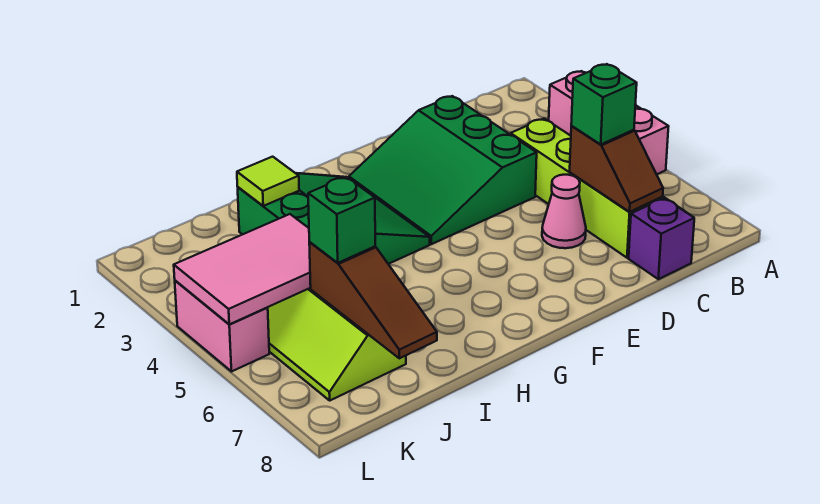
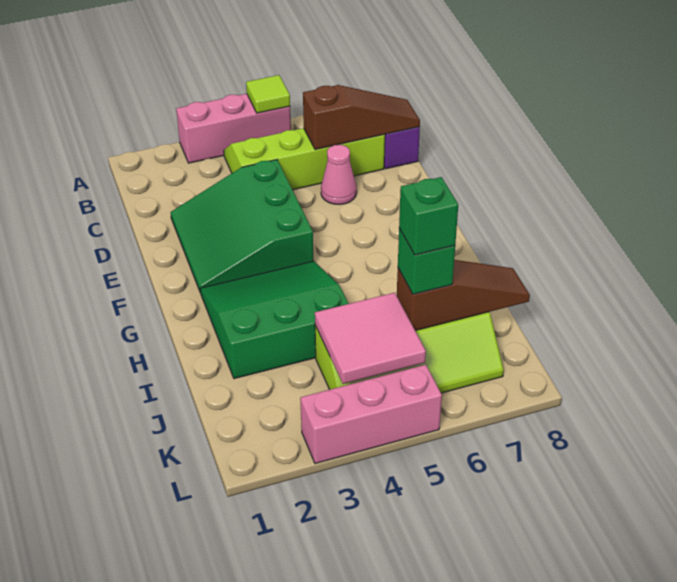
brown 1x2 slope [570,126,663,212] -> brown 1x3 slope [303,85,420,150]
green 1x1 brick [571,64,637,145] -> green 1x1 brick moved to [399,177,458,255]
green 3x3 slope [349,96,537,244] -> green 3x3 slope turned to [171,160,314,293]
lime 1x1 tile [237,157,299,206] -> lime 1x1 tile moved to [246,75,290,113]
pink 2x3 tile [174,214,311,324] -> pink 2x2 tile [315,293,426,384]
pink 1x2 brick [175,281,269,371] -> pink 1x3 brick [300,365,442,464]

